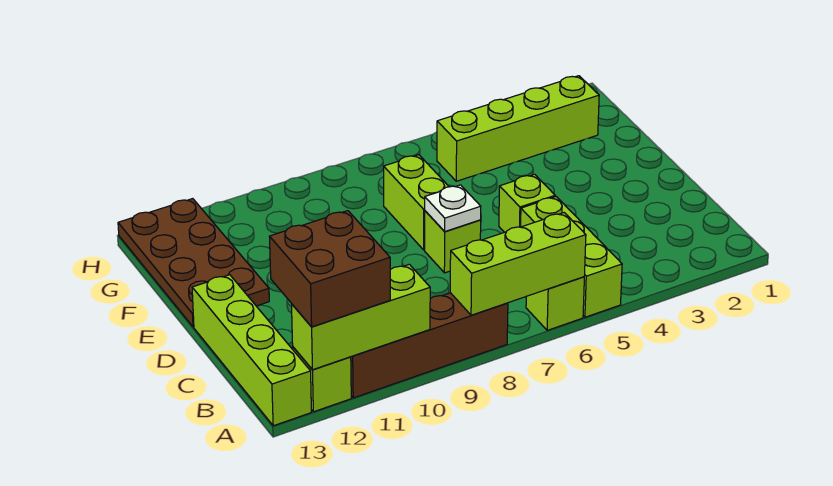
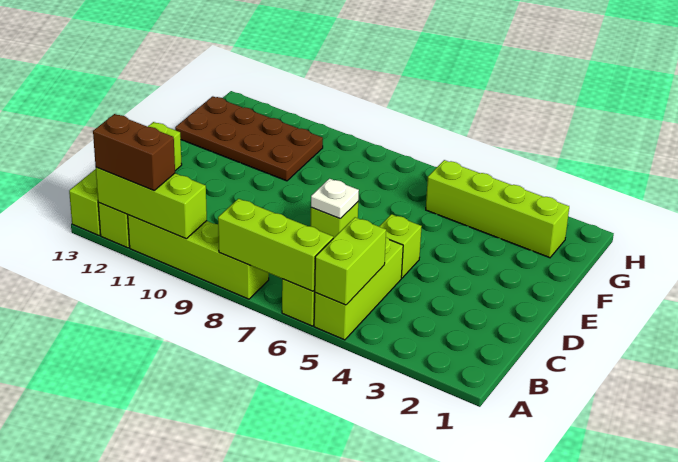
brown 1x4 brick [351,293,508,398] -> lime 1x4 brick [128,215,269,299]
brown 2x2 brick [269,211,390,327] -> brown 1x2 brick [93,114,175,191]
lime 1x2 brick [384,155,449,250] -> lime 1x2 brick moved to [315,217,386,305]
brown 2x4 plate [118,199,269,327] -> brown 2x4 plate turned to [175,96,323,181]

